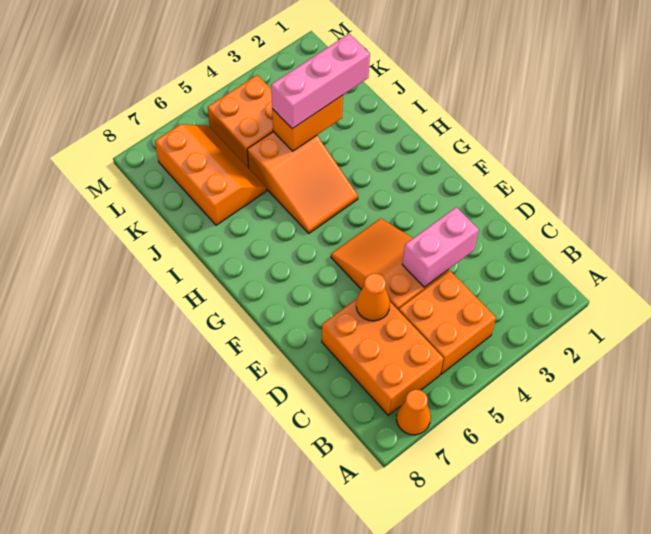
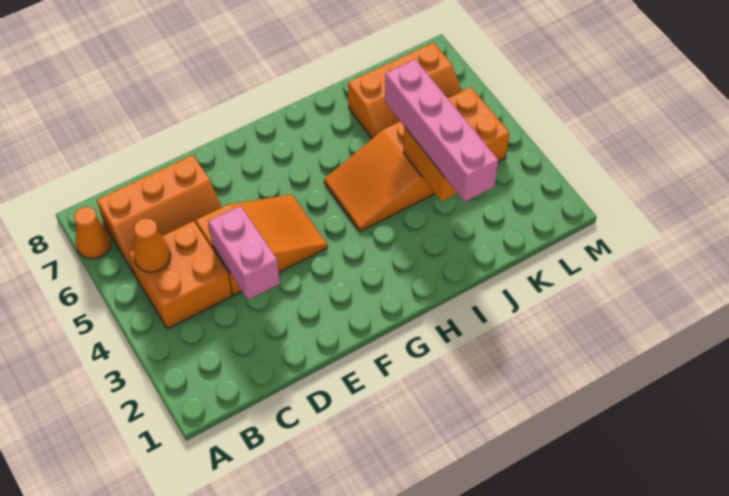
orange 2x3 brick [322,299,444,415] -> orange 2x3 slope [97,155,222,274]
orange 1x1 cone [356,273,390,321] -> orange 1x1 cone moved to [134,218,171,272]
pink 1x3 brick [271,34,370,129] -> pink 1x4 brick [385,60,498,202]

